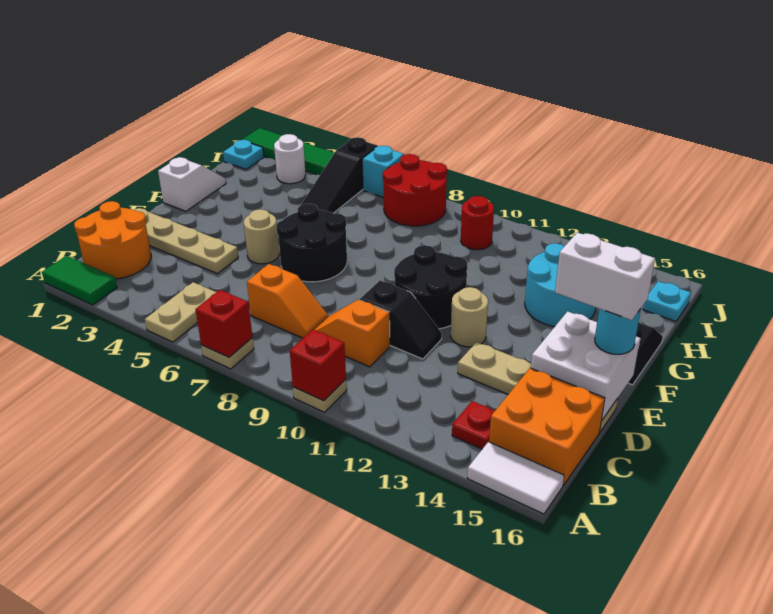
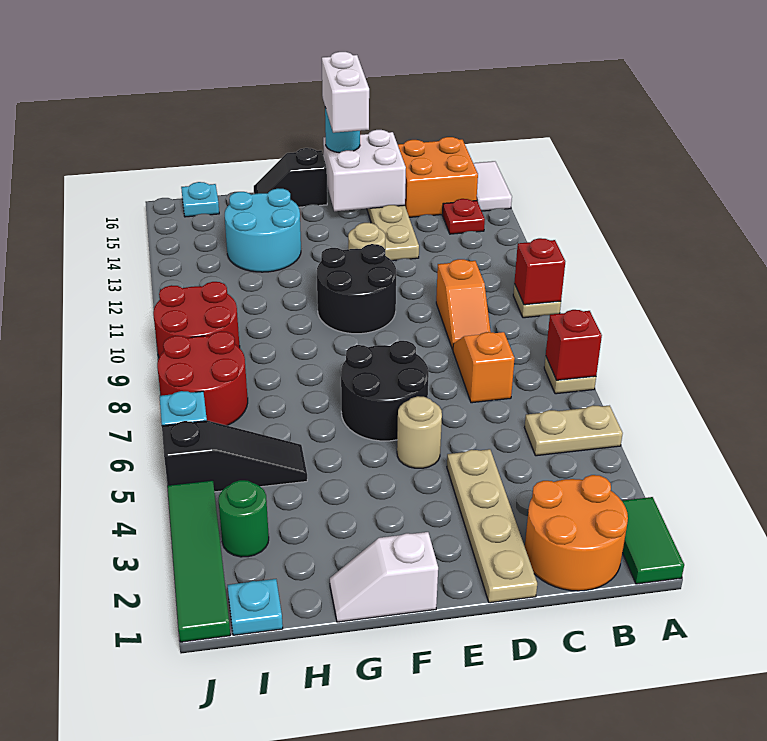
black 1x2 slope [360,281,442,359] -> none
white 1x1 round brick [274,134,306,184] -> green 1x1 round brick [218,480,269,557]
red 1x1 round brick [461,196,494,250] -> red 2x2 round brick [153,282,240,357]

